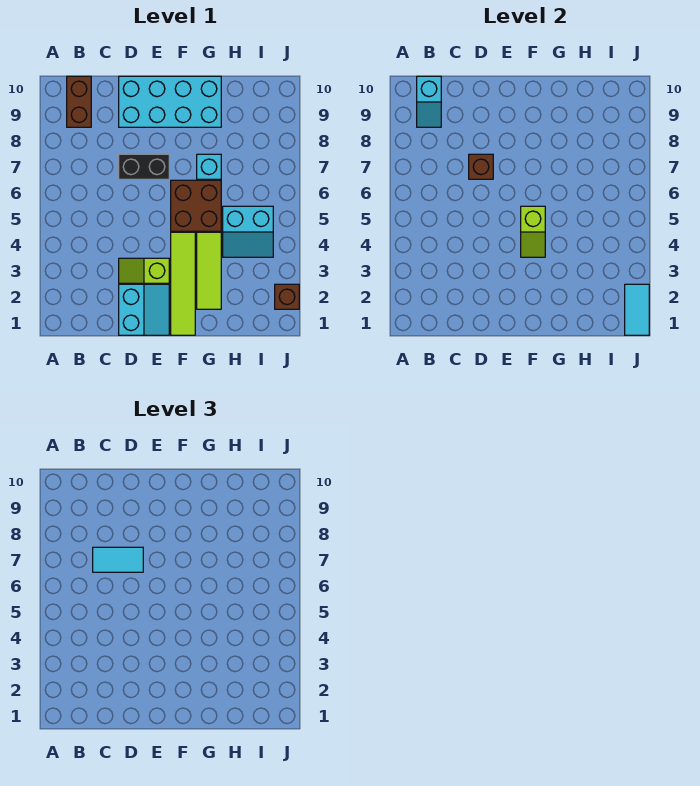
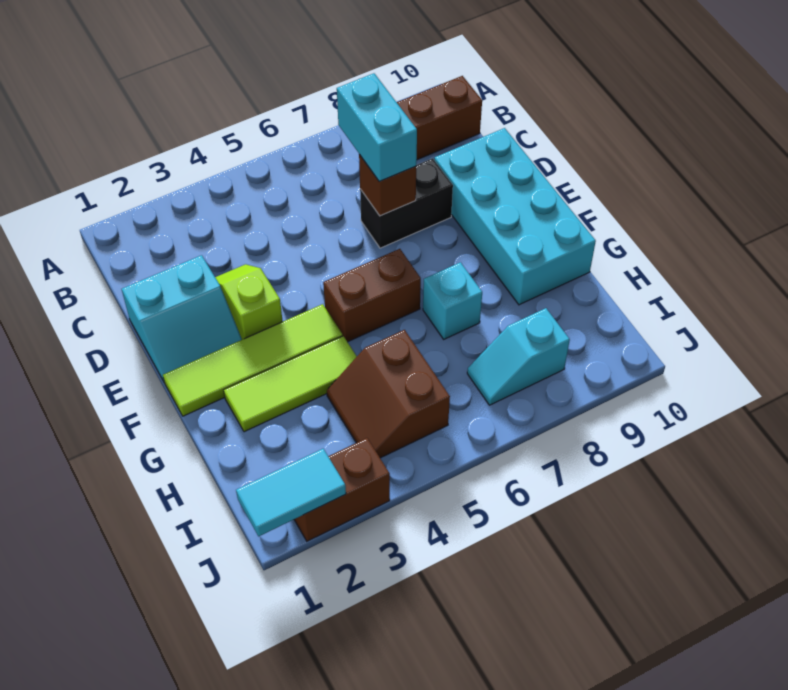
cyan 1x2 slope [417,76,441,127] -> cyan 1x2 slope moved to [467,308,570,405]
cyan 1x2 tile [93,547,143,572] -> cyan 1x2 brick [337,73,417,181]
black 1x2 brick [119,154,169,179] -> black 1x2 brick turned to [360,158,453,248]
lime 1x2 slope [521,206,545,257] -> none
brown 2x2 brick [171,180,221,231] -> brown 1x2 brick [323,249,421,342]
cyan 2x2 slope [223,206,273,257] -> brown 2x2 slope [327,330,450,458]
brown 1x1 brick [275,284,299,309] -> brown 1x2 brick [294,438,390,541]

